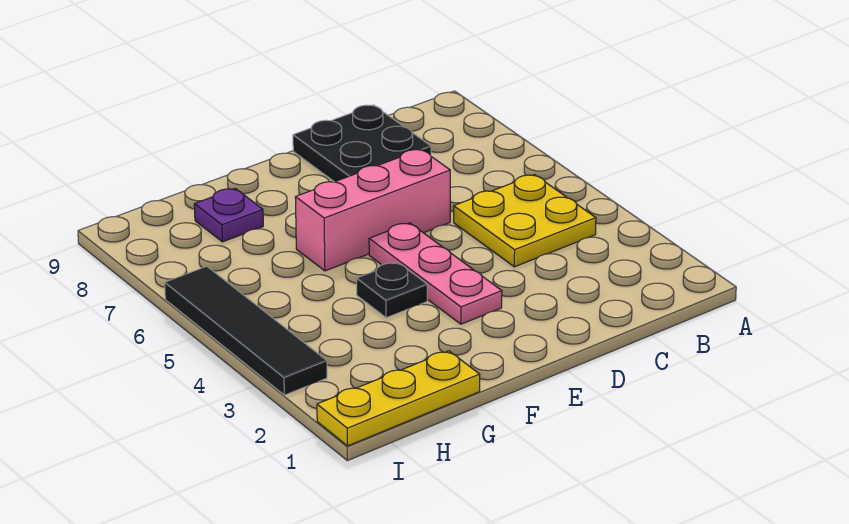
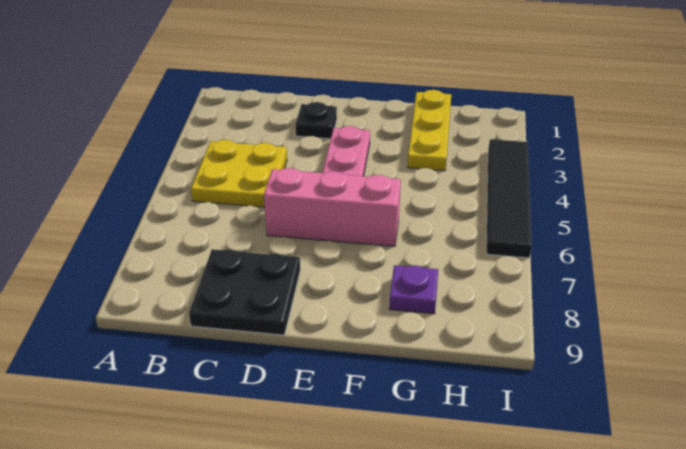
black 1x1 plate [357,262,427,318] -> black 1x1 plate moved to [295,102,337,139]
yellow 1x3 plate [317,351,480,446] -> yellow 1x3 plate turned to [407,90,451,171]

